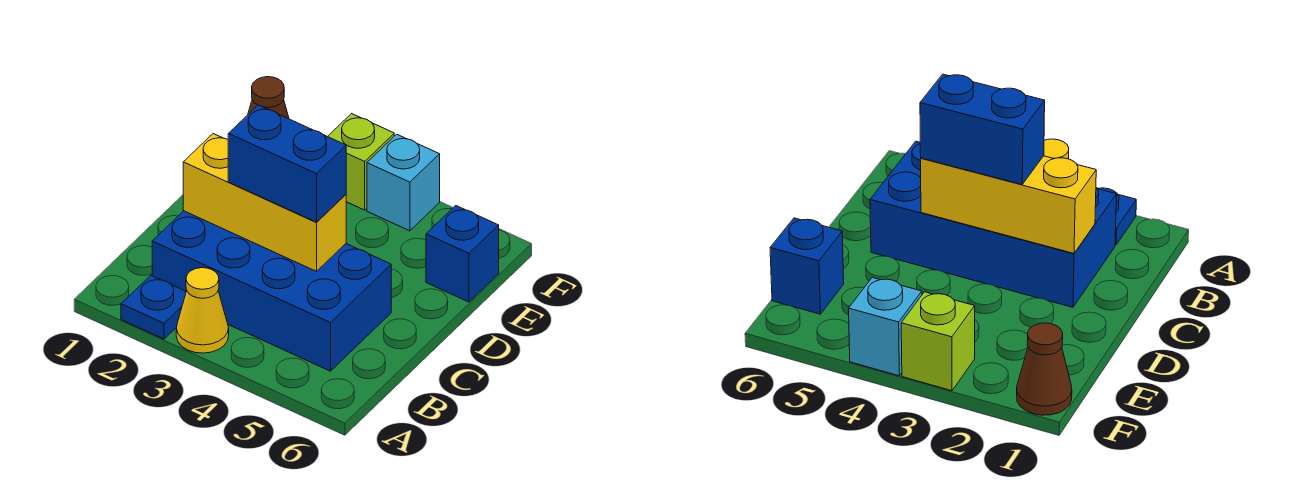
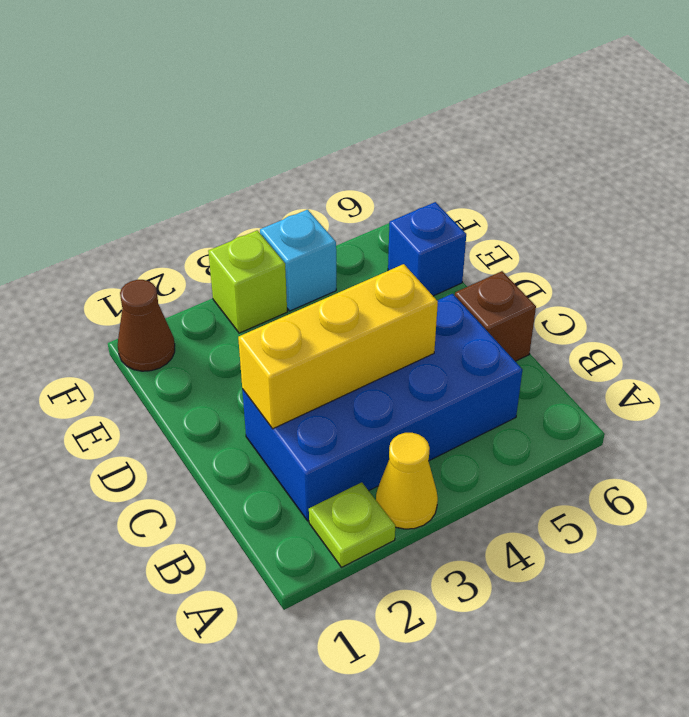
blue 1x1 plate [121,276,186,339] -> lime 1x1 plate [309,482,395,567]
blue 1x2 brick [228,105,346,222] -> none
none -> brown 1x1 brick [455,271,536,361]

